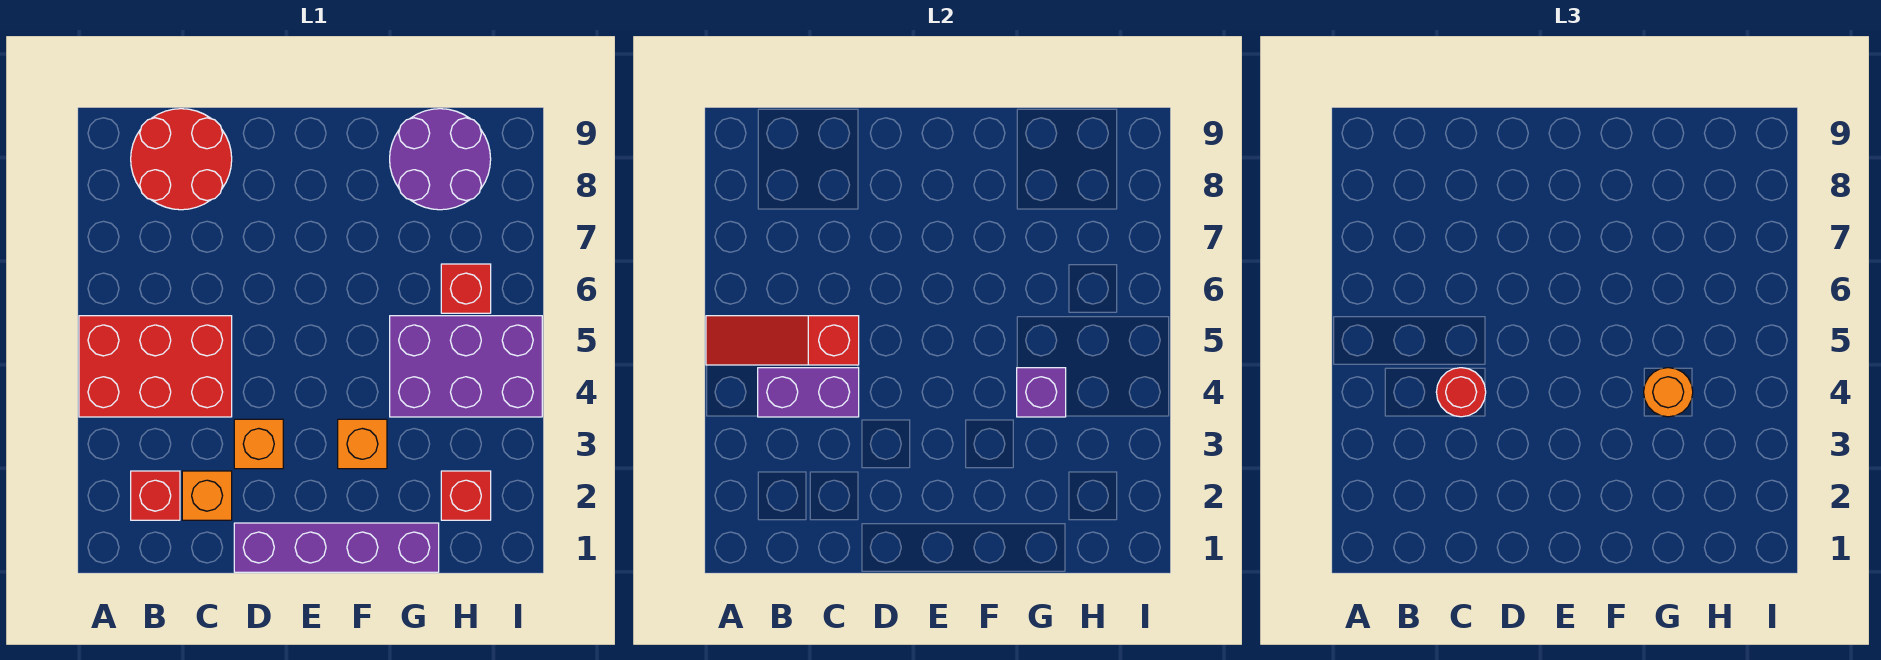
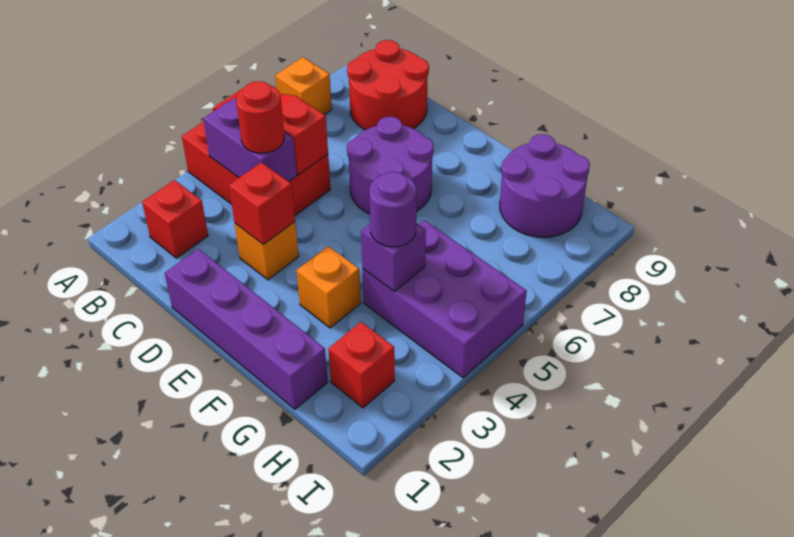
orange 1x1 brick [182,471,232,520] -> orange 1x1 brick moved to [275,57,332,115]
none -> purple 2x2 round brick [347,117,434,214]
orange 1x1 round brick [1644,368,1693,417] -> purple 1x1 round brick [369,172,416,247]
red 1x1 brick [441,264,491,313] -> red 1x1 brick moved to [229,162,295,245]

